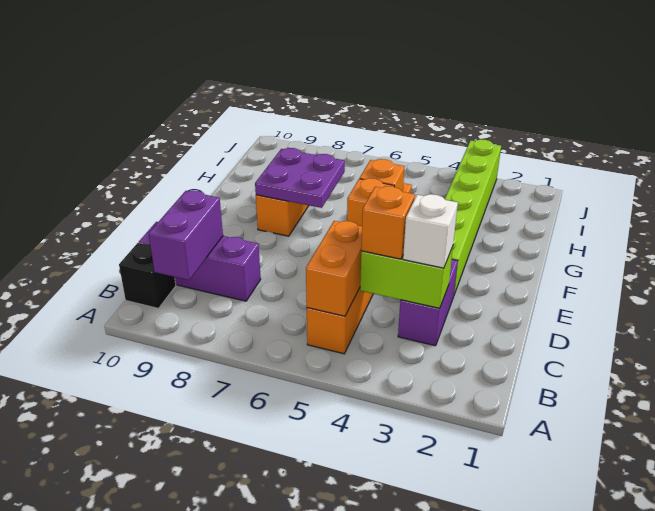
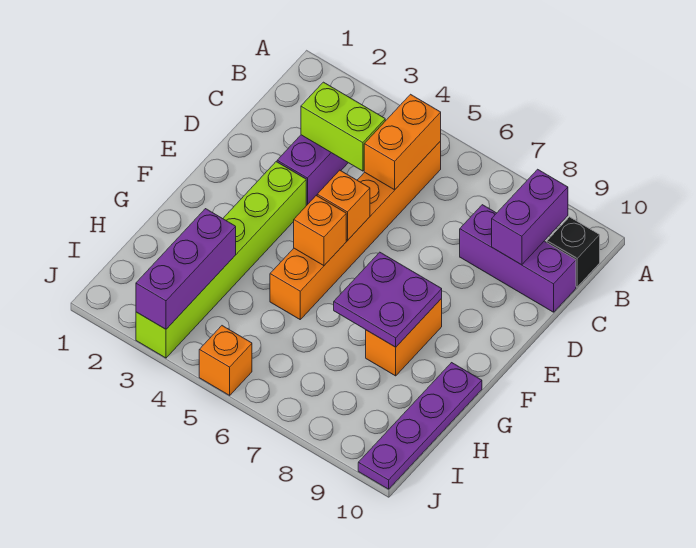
white 1x1 brick [403,194,458,268] -> none
orange 1x1 brick [361,186,415,259] -> orange 1x1 brick moved to [199,326,252,395]
none -> purple 1x4 plate [358,363,482,489]
none -> purple 1x3 brick [136,209,236,329]

